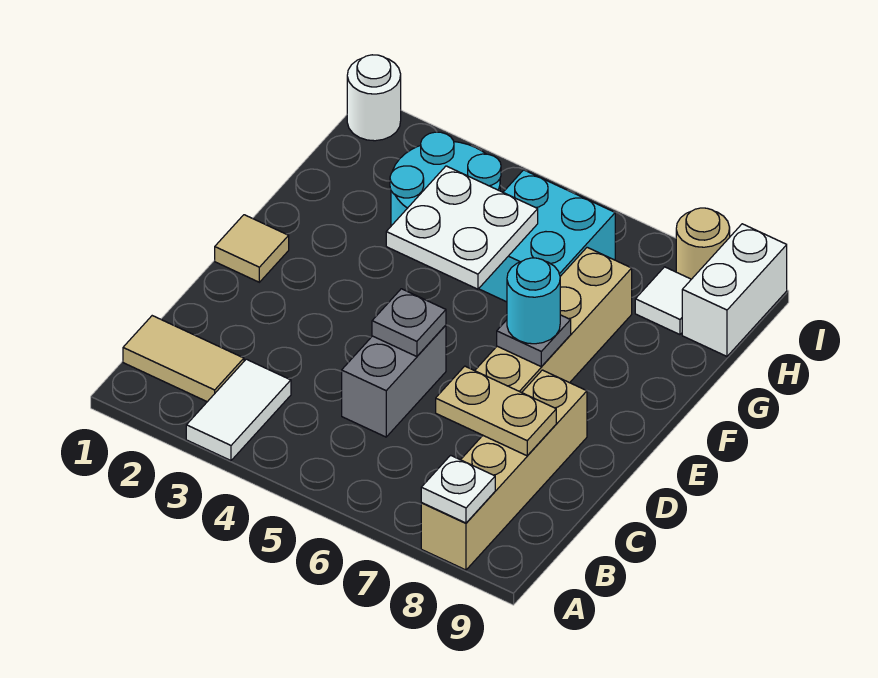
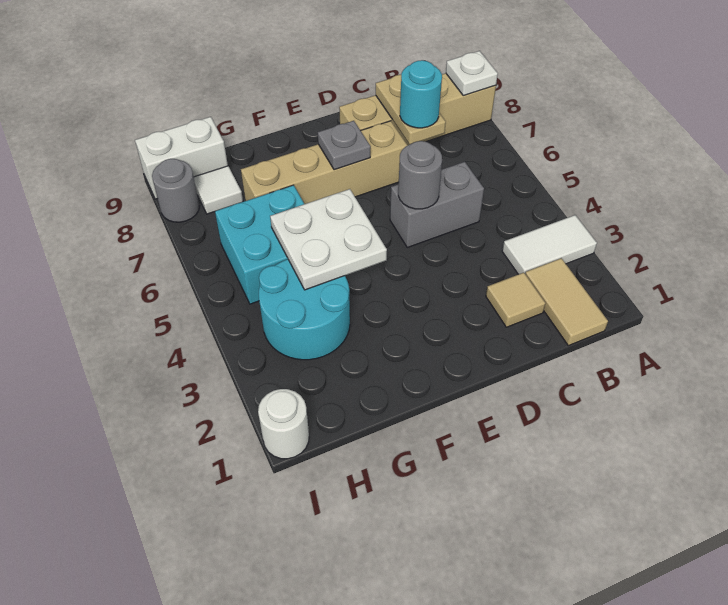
grey 1x1 plate [372,289,446,357] -> grey 1x1 round brick [398,141,442,209]
tan 1x1 tile [215,215,289,282] -> tan 1x1 tile moved to [486,273,545,327]
cyan 1x1 round brick [507,258,560,344] -> cyan 1x1 round brick moved to [400,60,442,128]
tan 1x1 round brick [676,208,730,279] -> grey 1x1 round brick [152,159,199,222]

